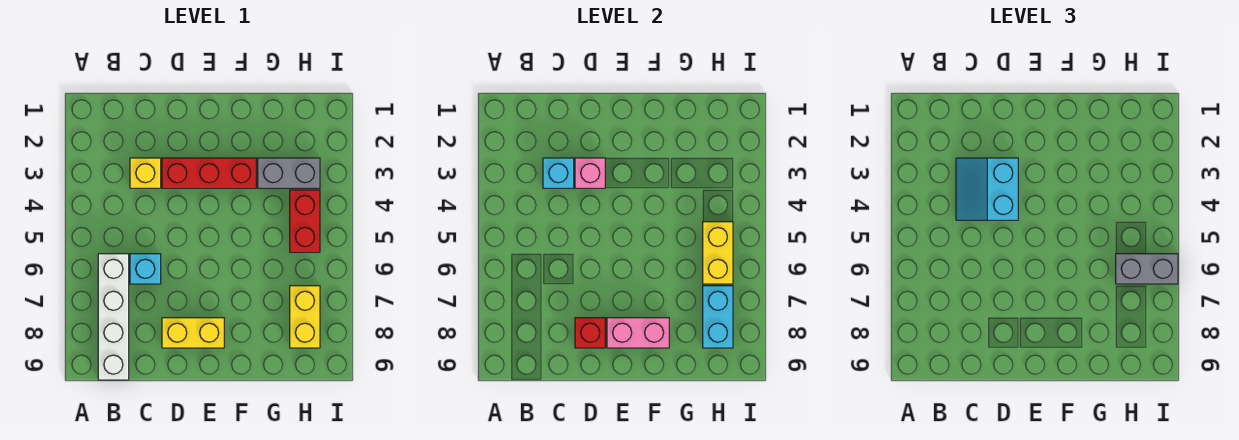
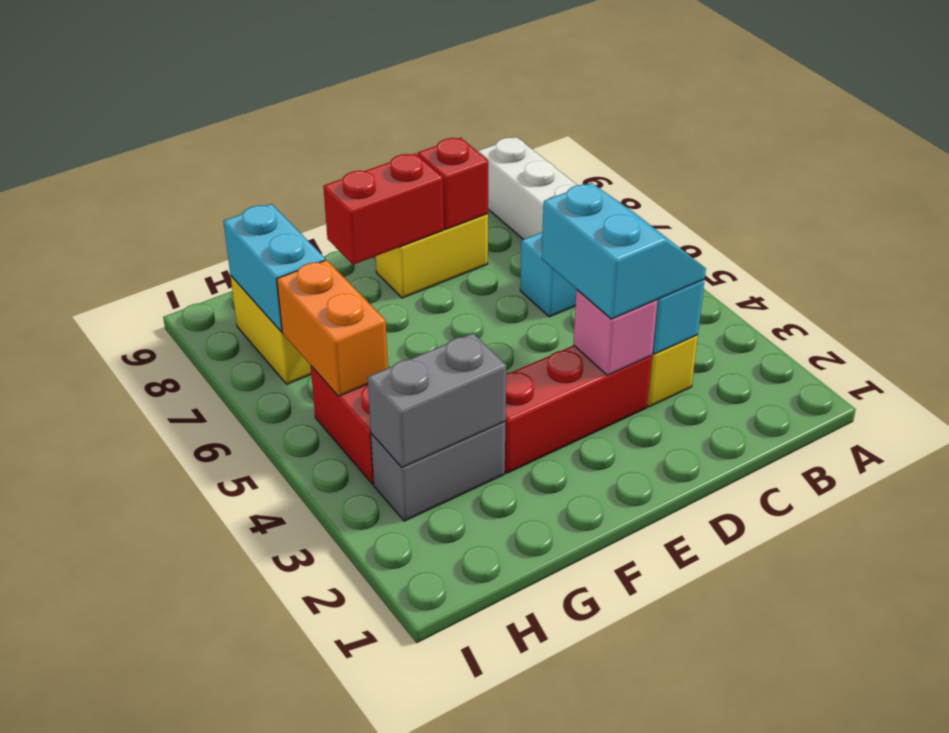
pink 1x2 brick [607,318,669,348] -> red 1x2 brick [323,153,444,265]
yellow 1x2 brick [703,222,733,284] -> orange 1x2 brick [277,260,388,396]
grey 1x2 brick [1116,254,1178,284] -> grey 1x2 brick moved to [368,333,507,468]

